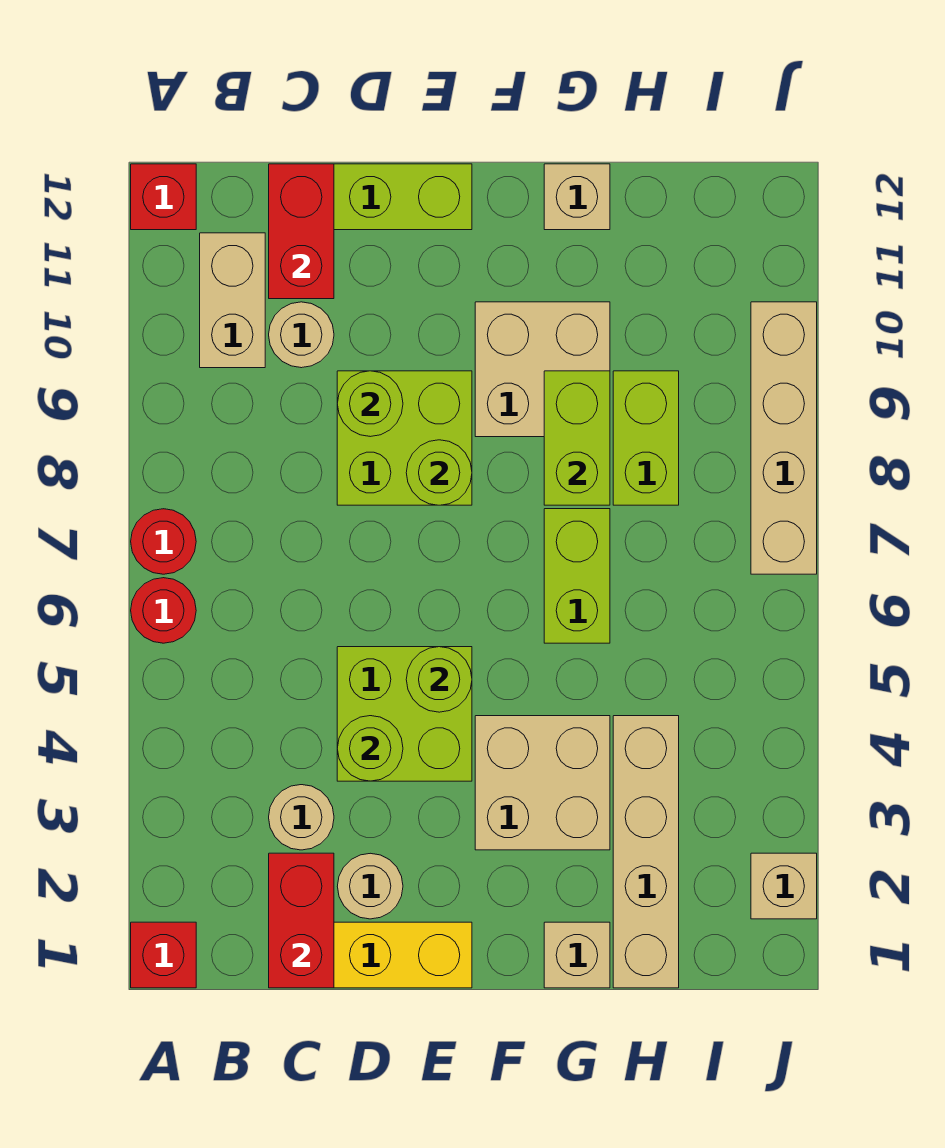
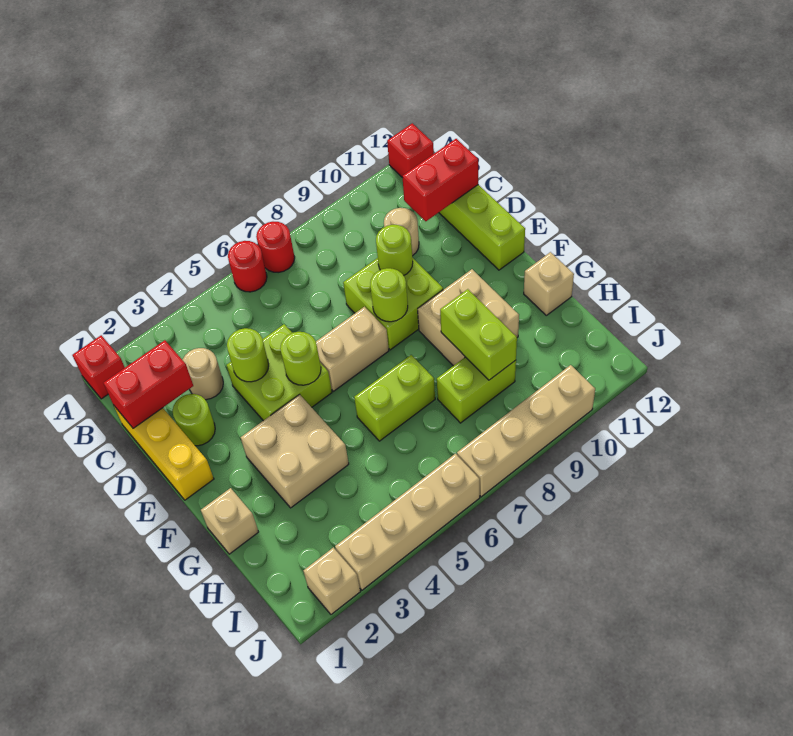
tan 1x2 brick [200,233,265,368] -> tan 1x2 brick moved to [316,307,389,391]
tan 1x1 round brick [337,853,403,919] -> lime 1x1 round brick [173,394,215,446]
lime 1x2 brick [544,371,610,505] -> lime 1x2 brick turned to [440,289,517,380]
tan 1x4 brick [613,716,679,988] -> tan 1x4 brick moved to [335,454,480,590]

